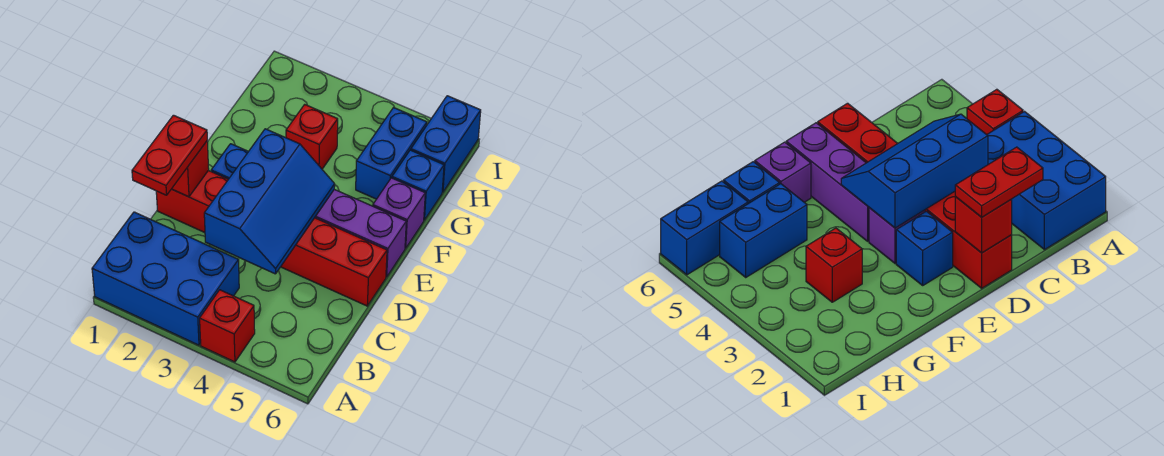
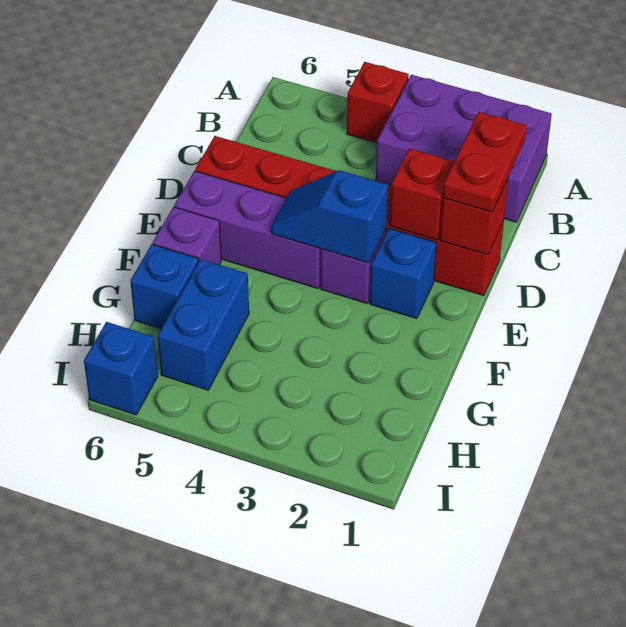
blue 2x3 brick [92,212,239,345] -> purple 2x3 brick [376,75,552,222]
blue 2x3 slope [204,129,335,274] -> blue 1x2 slope [271,170,388,263]
red 1x1 brick [286,104,338,169] -> red 1x1 brick moved to [390,148,455,240]
blue 1x2 brick [411,96,481,192] -> blue 1x1 brick [84,322,158,415]

